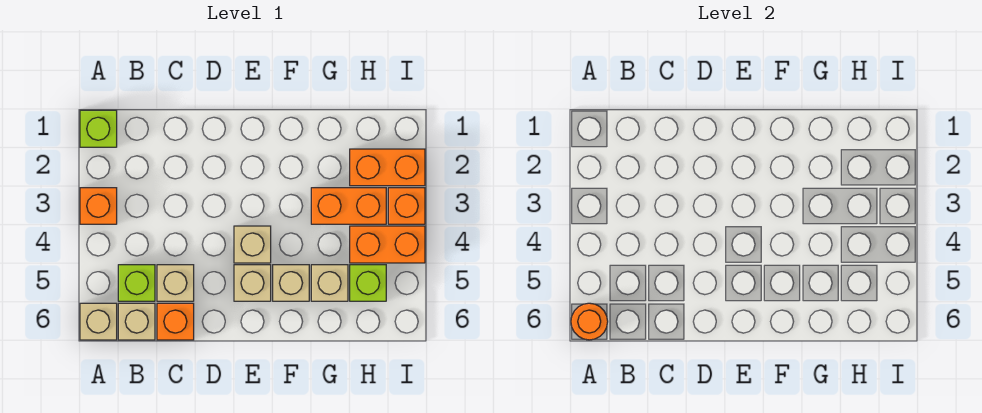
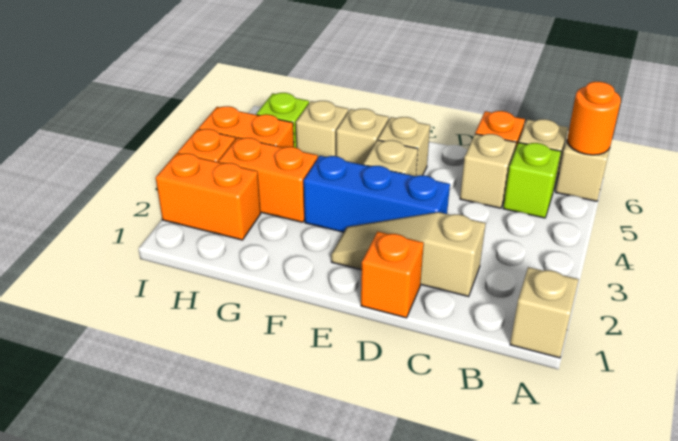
lime 1x1 brick [80,110,117,147] -> tan 1x1 brick [510,267,579,358]
orange 1x1 brick [80,188,117,224] -> orange 1x1 brick moved to [361,232,424,318]
none -> tan 1x3 slope [331,212,486,297]
none -> blue 1x3 brick [304,156,450,232]

